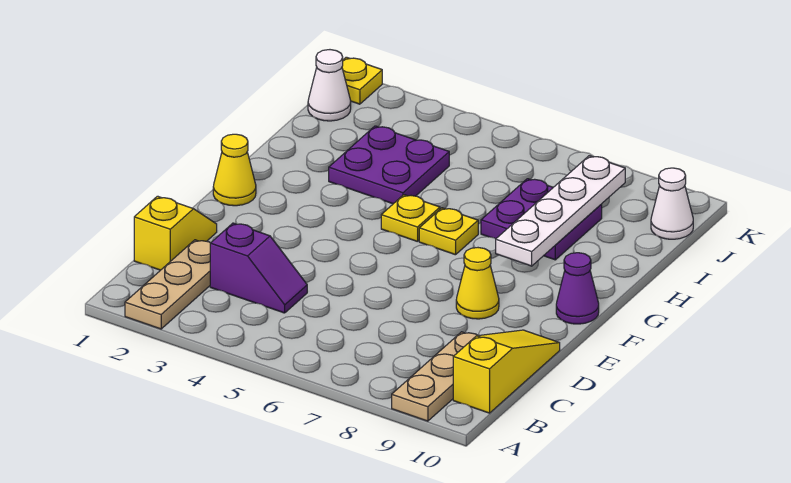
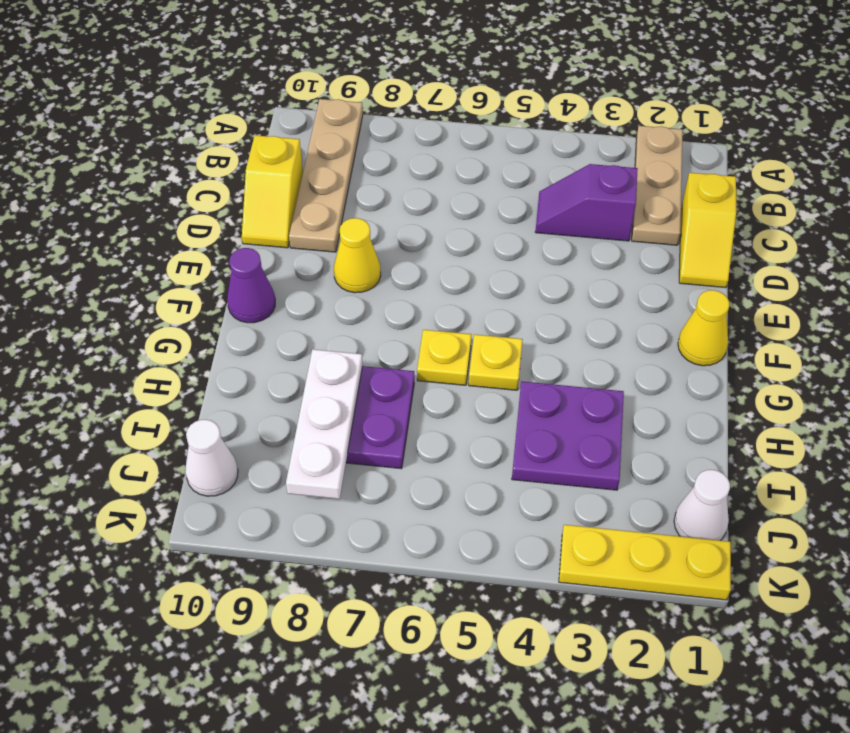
tan 1x3 plate [392,332,478,421] -> tan 1x4 plate [289,99,363,252]
yellow 1x3 slope [453,330,560,413] -> yellow 1x2 slope [242,135,303,248]
white 1x4 plate [496,156,625,266] -> white 1x3 plate [286,349,363,499]
yellow 1x1 plate [342,57,382,104] -> yellow 1x3 plate [559,525,731,600]

